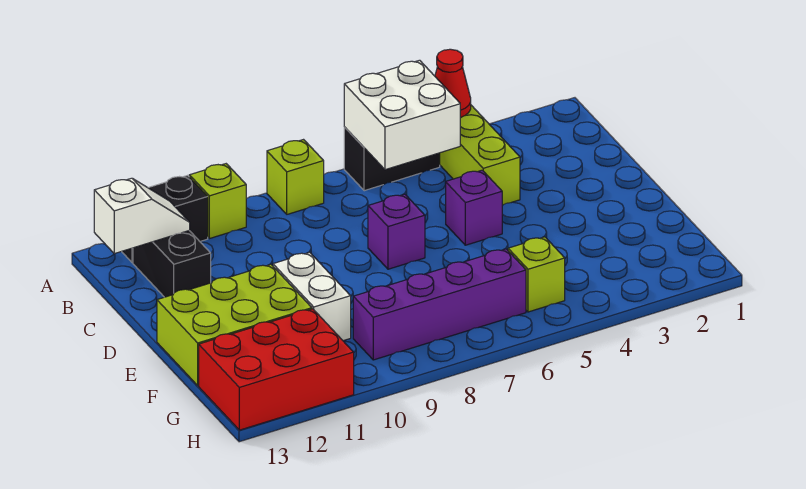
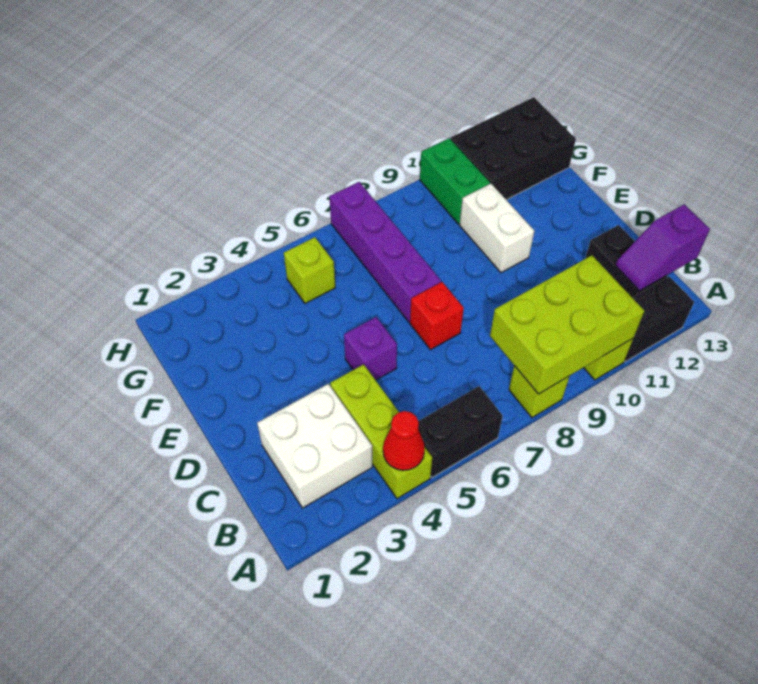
white 2x2 brick [344,60,460,170] -> white 2x2 brick moved to [257,384,372,508]
white 1x2 slope [94,178,190,254] -> purple 1x2 slope [615,204,710,291]
purple 1x1 brick [368,194,425,269] -> red 1x1 brick [410,282,464,350]
lime 2x3 brick [157,264,312,386] -> lime 2x3 brick moved to [490,255,644,394]
purple 1x4 brick [353,249,526,360] -> purple 1x4 brick turned to [329,182,441,322]
none -> green 1x2 brick [420,138,490,224]
red 2x3 brick [199,309,354,430] -> black 2x3 brick [451,97,576,200]

